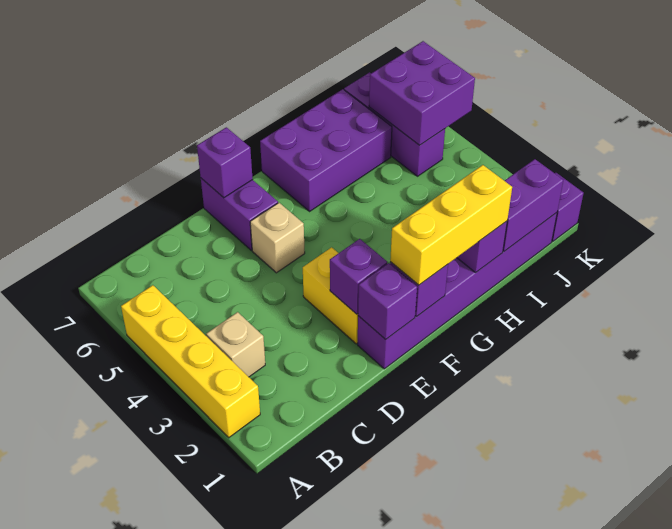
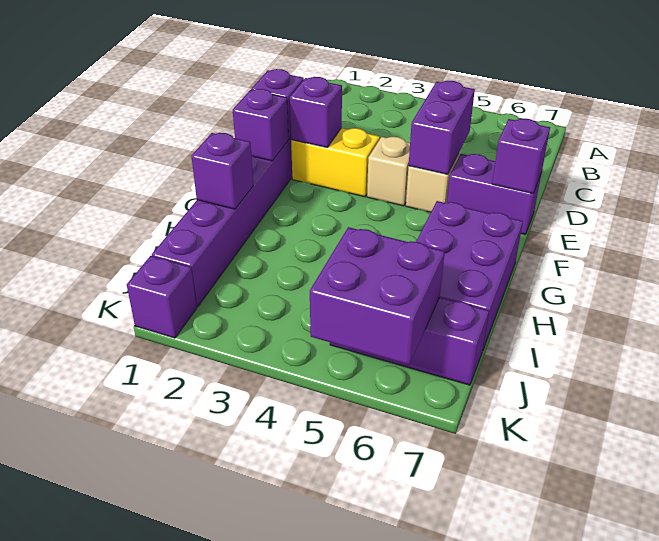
yellow 1x4 brick [121,285,260,438] -> none
tan 1x1 brick [206,312,265,377] -> tan 1x1 brick moved to [367,137,410,206]
yellow 1x3 brick [390,165,512,285] -> none
purple 1x2 brick [503,159,563,251] -> purple 1x2 brick moved to [409,81,475,174]

